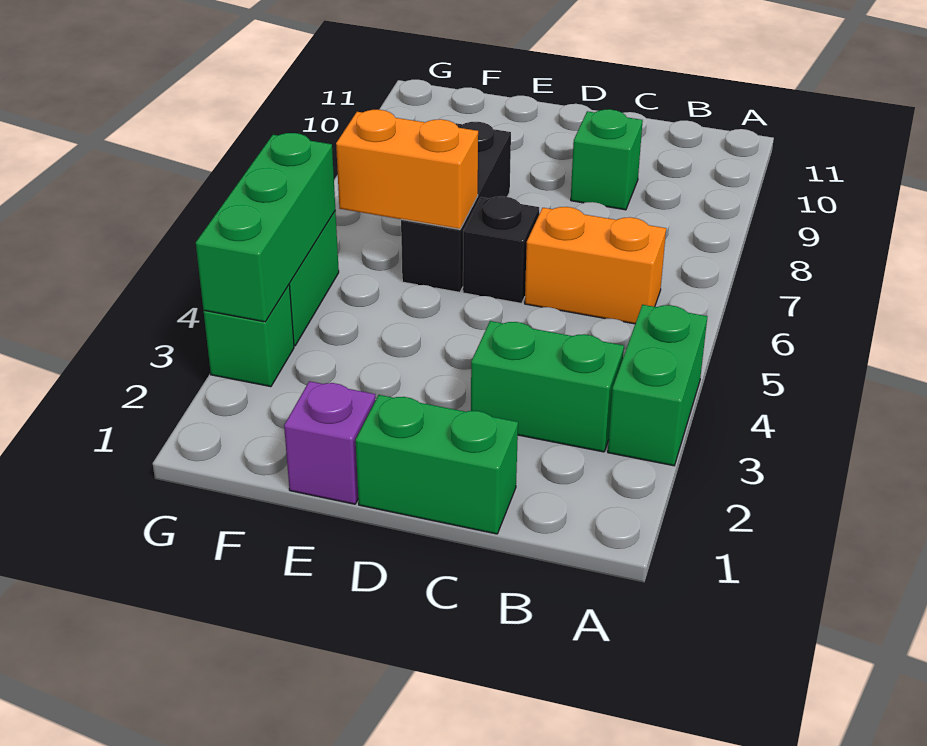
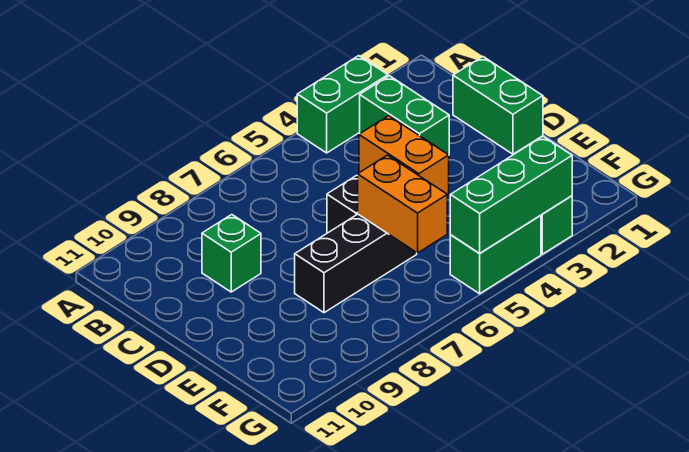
orange 1x2 brick [525,207,666,324] -> orange 1x2 brick moved to [359,116,449,196]
purple 1x1 brick [284,381,376,504] -> none

